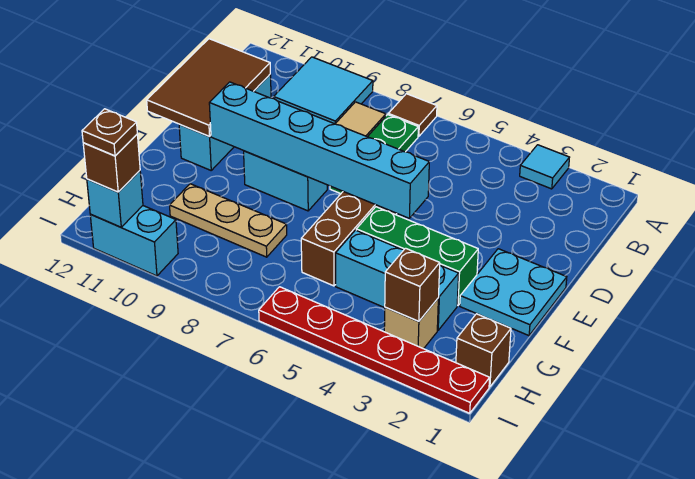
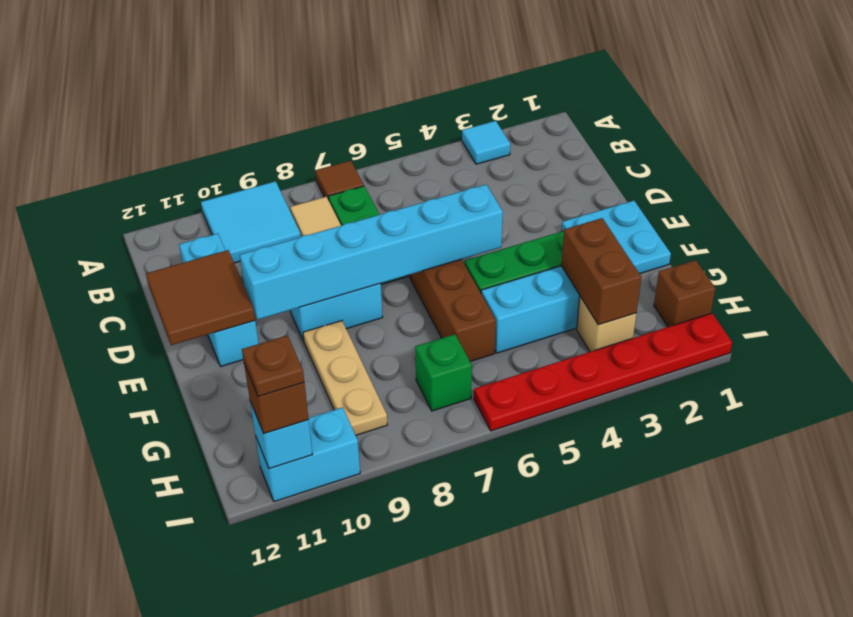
brown 2x3 tile [147,39,270,137] -> brown 2x2 tile [146,250,255,345]
tan 1x3 plate [170,184,287,257] -> tan 1x3 plate turned to [303,321,387,435]
brown 1x1 brick [385,248,440,321] -> brown 1x2 brick [561,218,641,325]
none -> green 1x1 brick [415,334,472,411]

